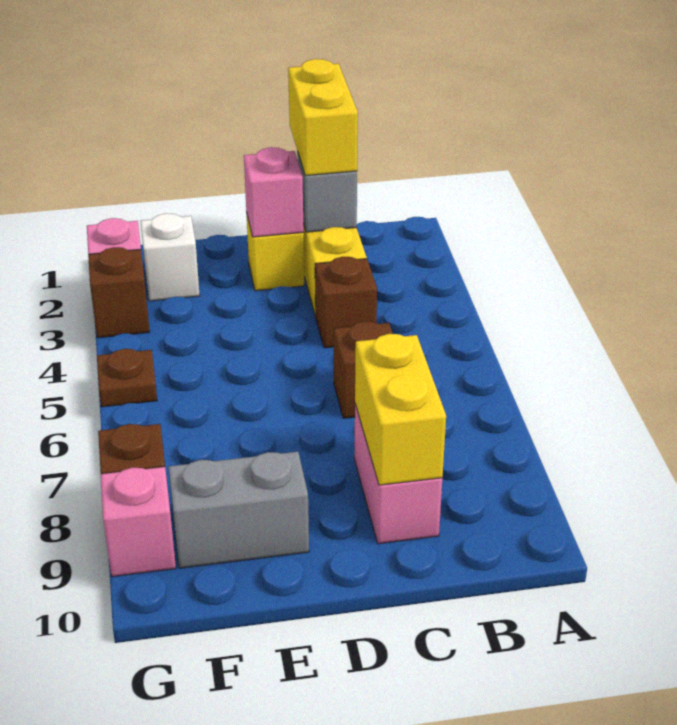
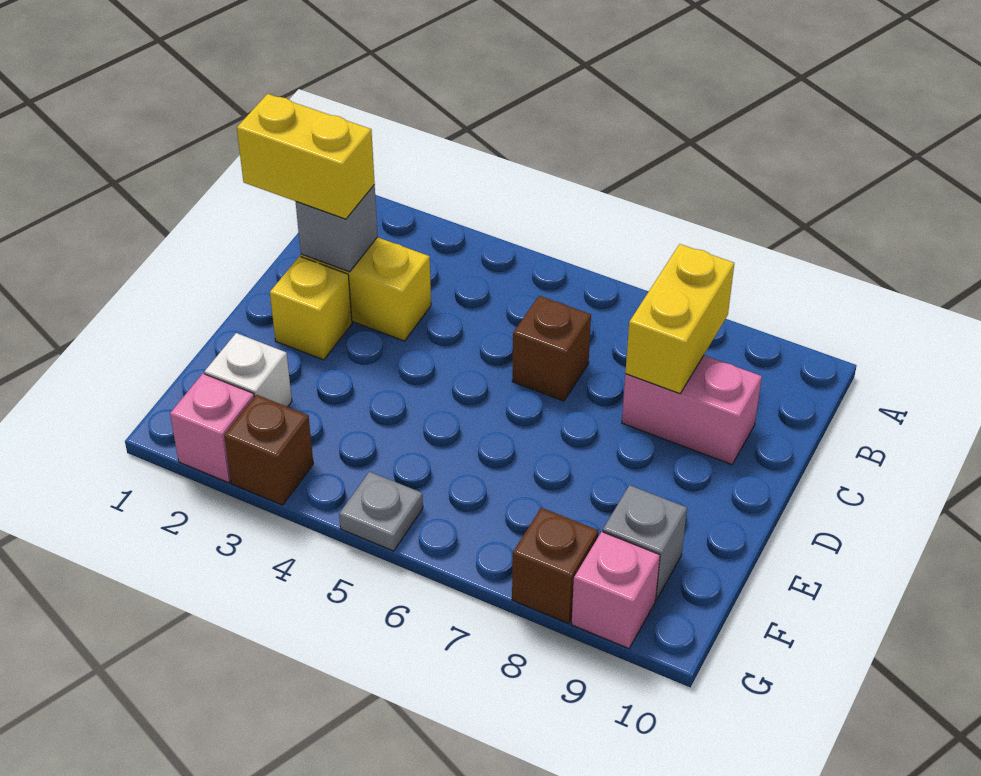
brown 1x1 brick [315,257,377,348] -> none
yellow 1x2 brick [355,334,446,485] -> yellow 1x2 brick turned to [625,244,734,394]
pink 1x1 brick [244,147,304,237] -> none
grey 1x2 brick [169,452,309,568] -> grey 1x1 brick [603,485,687,600]
brown 1x1 plate [97,349,157,407] -> grey 1x1 plate [339,472,423,551]

